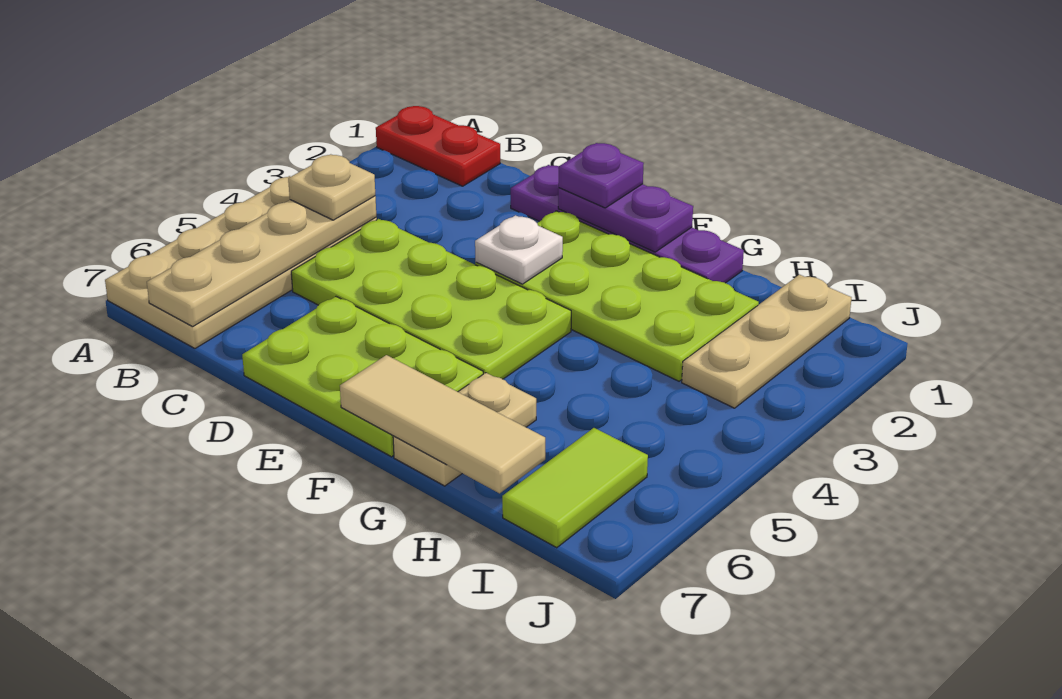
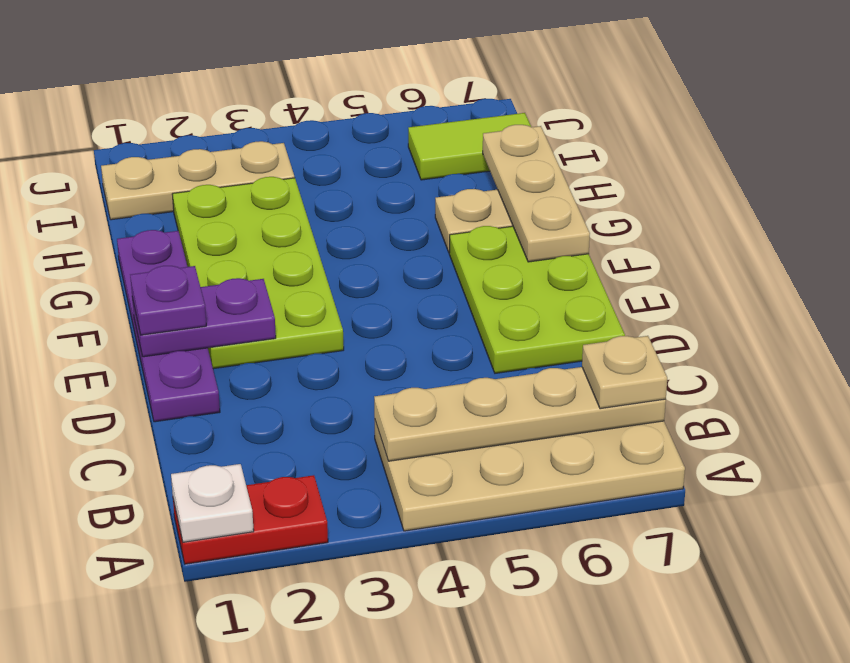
red 1x2 plate [376,106,500,186] -> red 1x2 plate turned to [173,475,328,564]
tan 1x1 plate [288,154,375,220] -> tan 1x1 plate moved to [582,336,667,409]
lime 2x4 plate [291,219,571,379] -> none
purple 1x2 plate [558,184,693,252] -> purple 1x2 plate turned to [132,278,276,357]
white 1x1 plate [475,215,563,284] -> white 1x1 plate moved to [171,464,254,542]
tan 1x3 tile [340,355,545,493] -> tan 1x3 plate [483,125,590,262]

